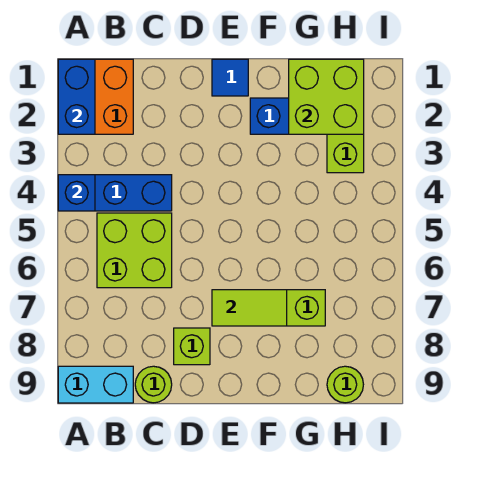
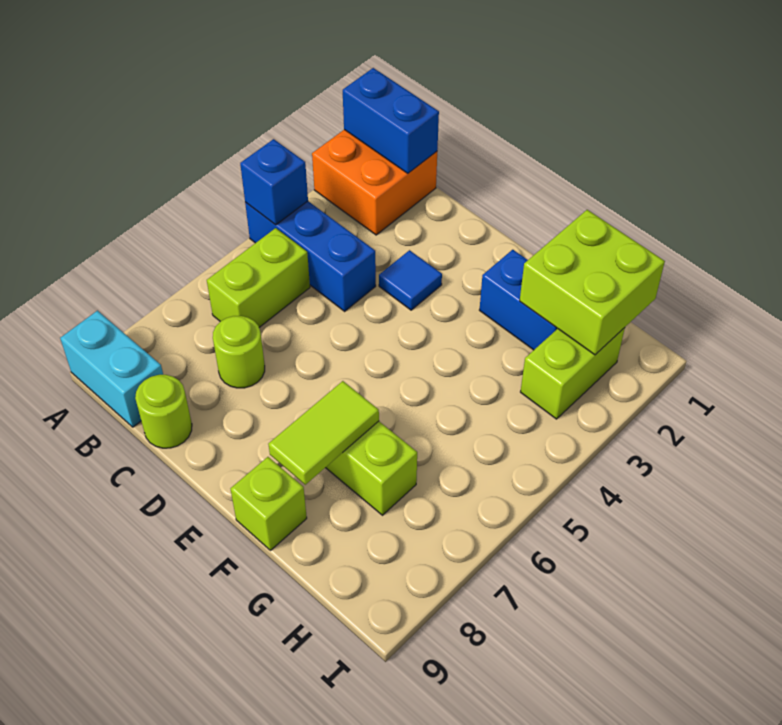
blue 1x2 brick [58,59,95,134] -> blue 1x2 brick turned to [343,68,439,173]
lime 2x2 brick [97,213,172,288] -> lime 1x2 brick [207,228,310,327]
lime 1x1 brick [174,328,210,365] -> lime 1x1 brick moved to [231,457,307,550]
blue 1x1 tile [212,59,248,96] -> blue 1x1 tile moved to [379,250,442,310]
lime 1x2 tile [212,290,287,326] -> lime 1x2 tile turned to [268,381,379,485]
lime 1x1 round brick [327,366,363,403] -> lime 1x1 round brick moved to [213,316,265,388]

